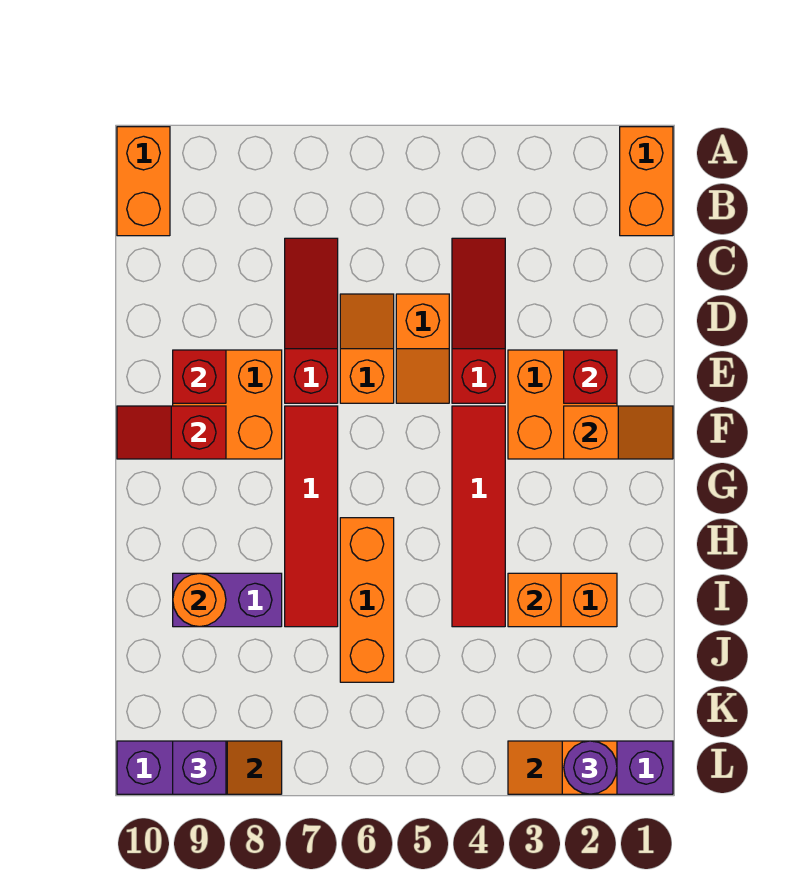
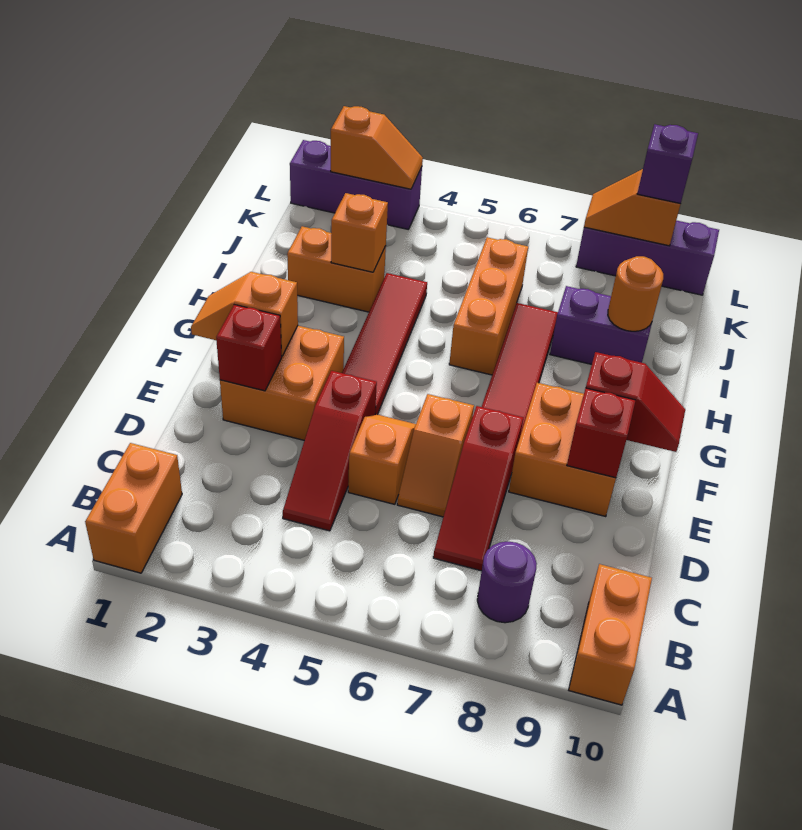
purple 1x1 round brick [564,741,617,794] -> purple 1x1 round brick moved to [477,541,537,623]

